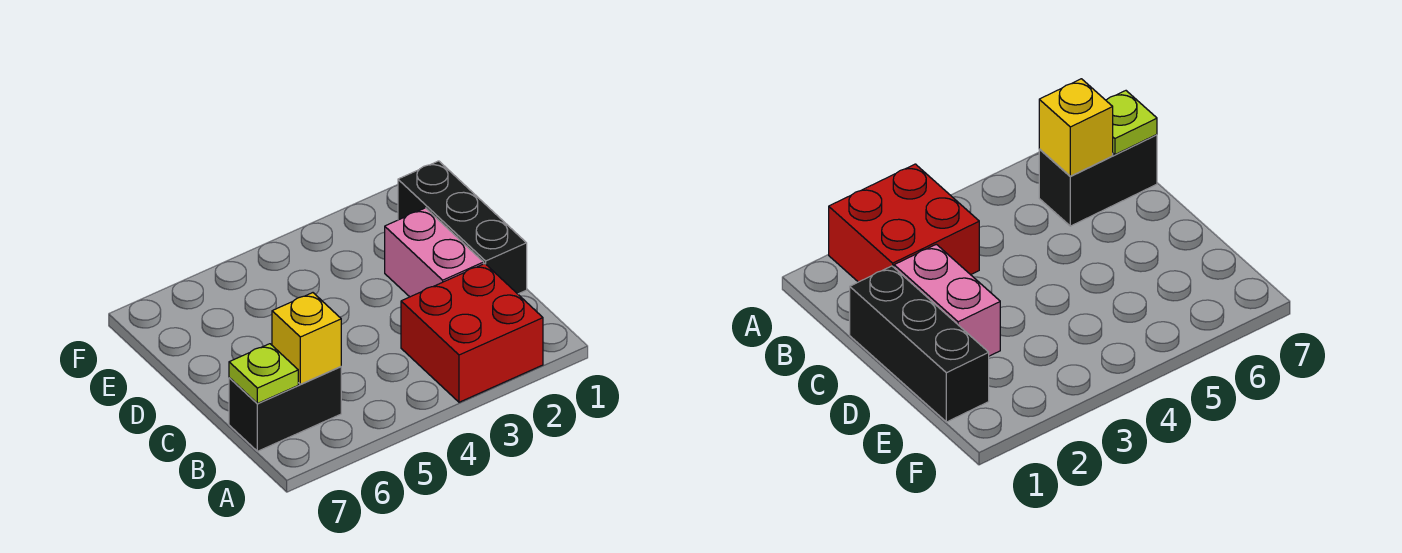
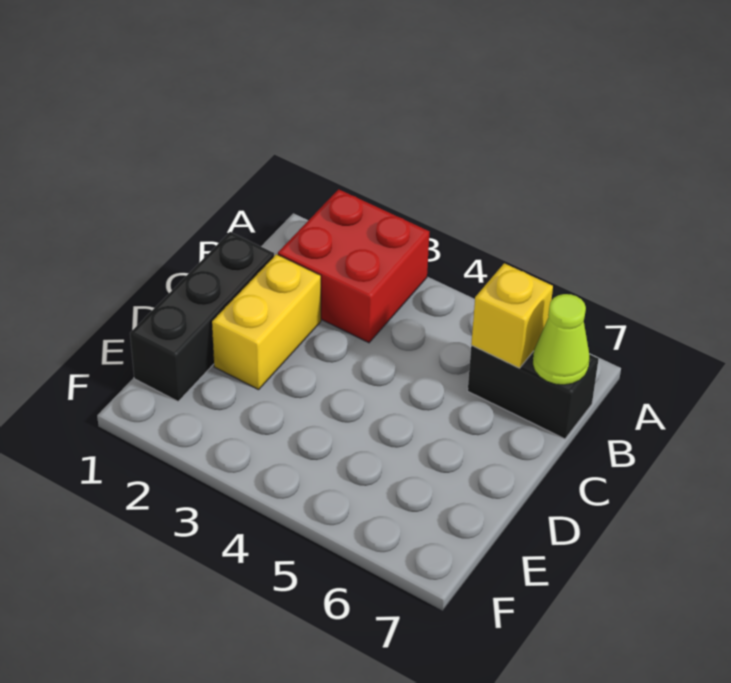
lime 1x1 plate [229,344,298,404] -> lime 1x1 cone [533,294,590,385]
pink 1x2 brick [385,208,484,297] -> yellow 1x2 brick [212,254,321,390]

